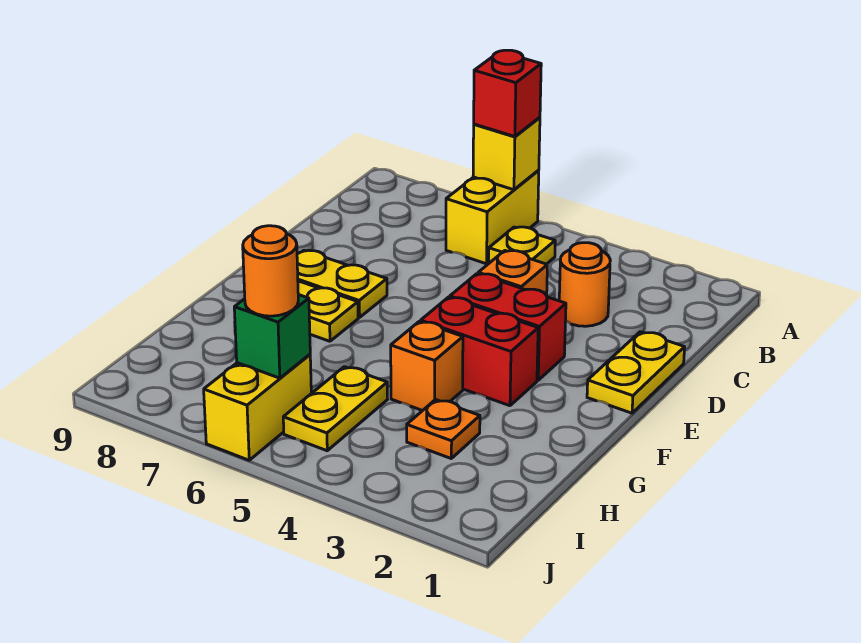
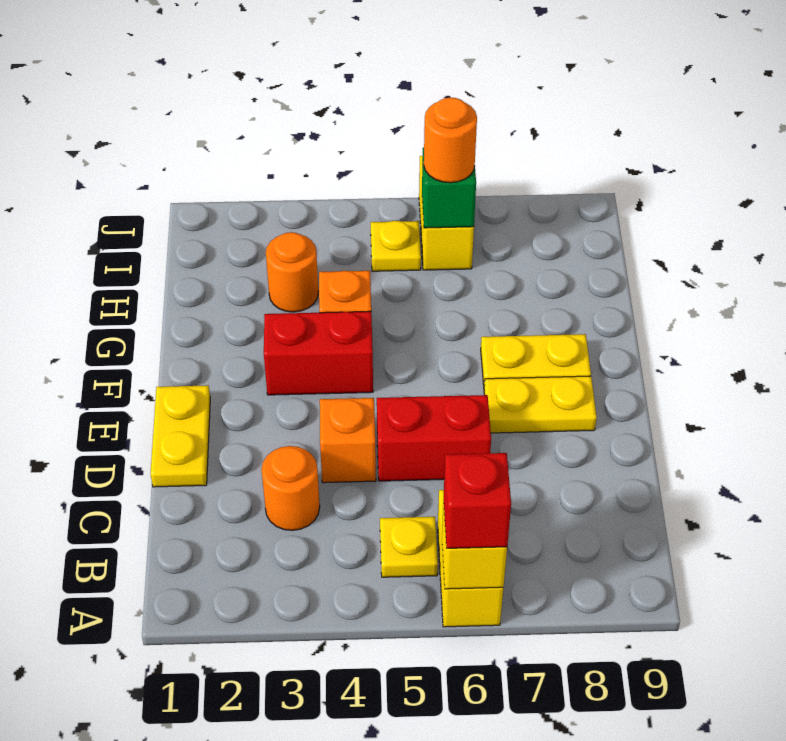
red 1x2 brick [450,274,566,380] -> red 1x2 brick moved to [377,395,491,481]
orange 1x1 plate [407,400,480,458] -> orange 1x1 round brick [266,232,318,312]
yellow 1x2 plate [283,367,387,451] -> yellow 1x1 plate [371,221,421,271]

